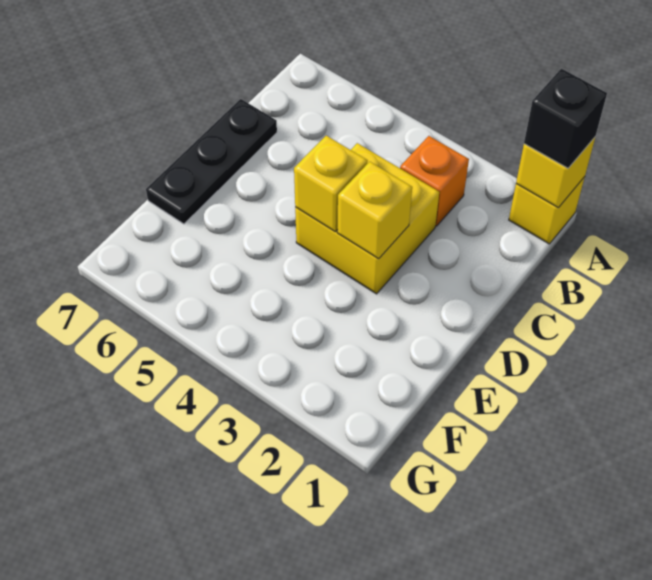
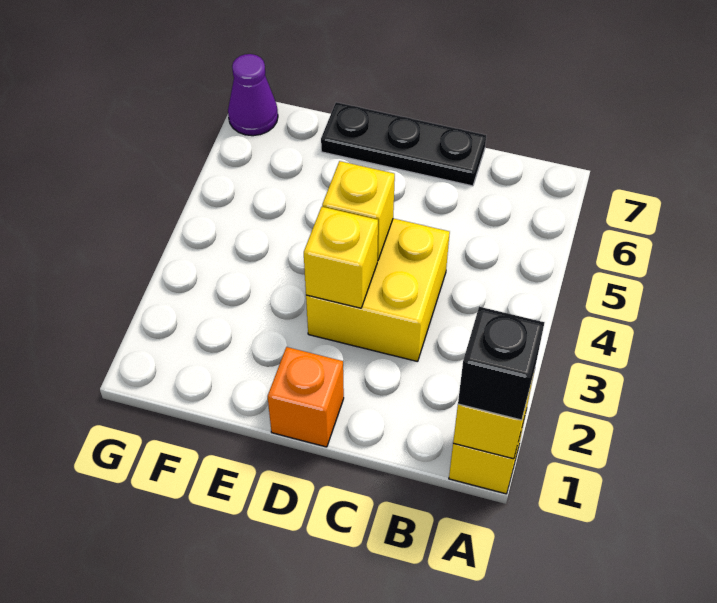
orange 1x1 brick [400,136,469,226] -> orange 1x1 brick moved to [268,347,344,447]
none -> purple 1x1 cone [228,54,278,136]

